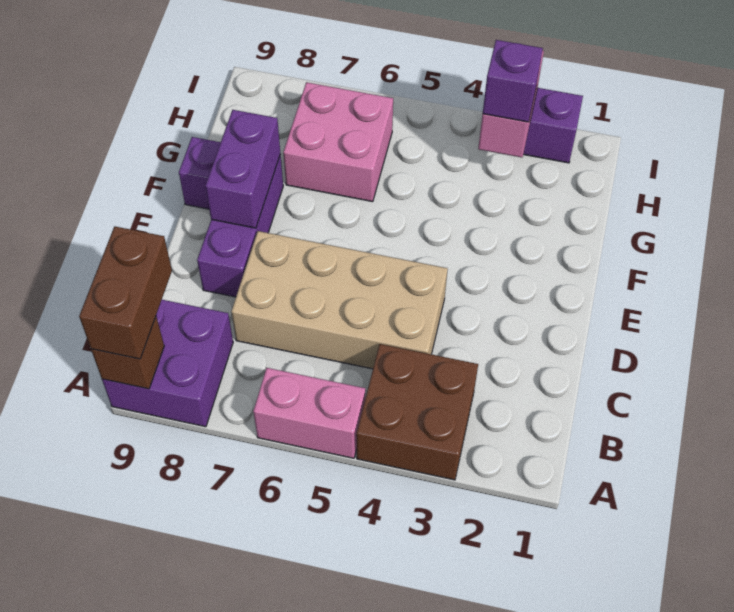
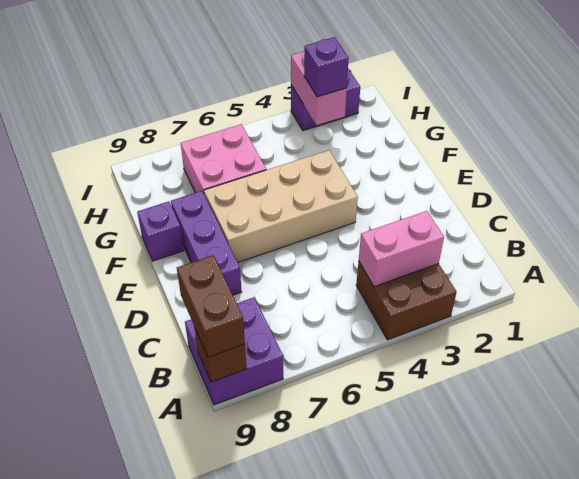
pink 1x2 brick [253,368,365,458] -> pink 1x2 brick moved to [359,211,444,287]
tan 2x4 brick [231,231,448,369] -> tan 2x4 brick moved to [204,150,358,262]
purple 1x2 brick [205,110,280,228] -> none

